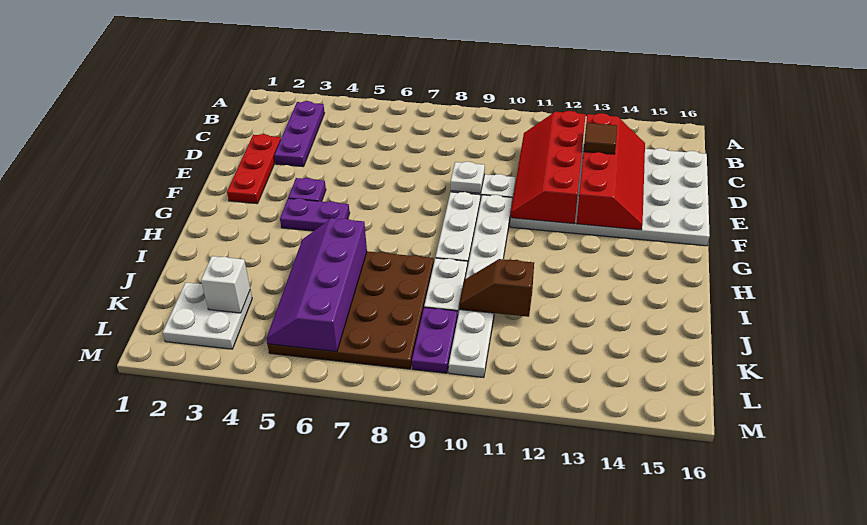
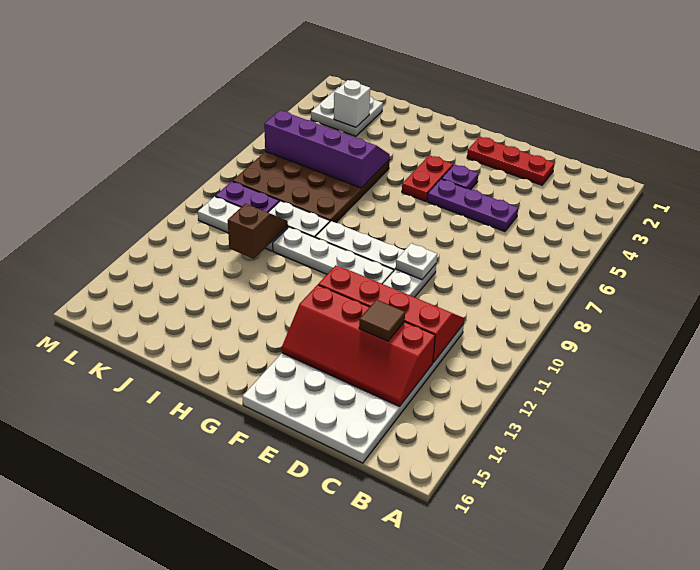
purple 1x3 plate [274,101,324,167] -> purple 1x3 plate moved to [427,179,518,232]
purple 1x2 plate [280,198,350,231] -> red 1x2 plate [402,155,453,201]

